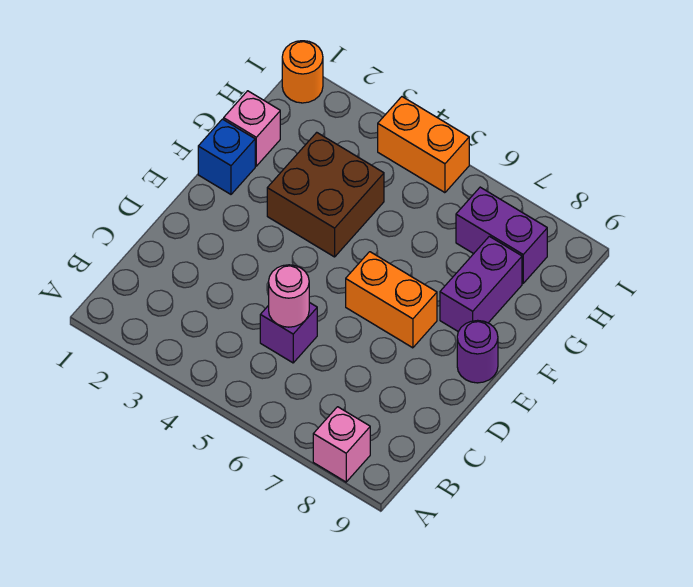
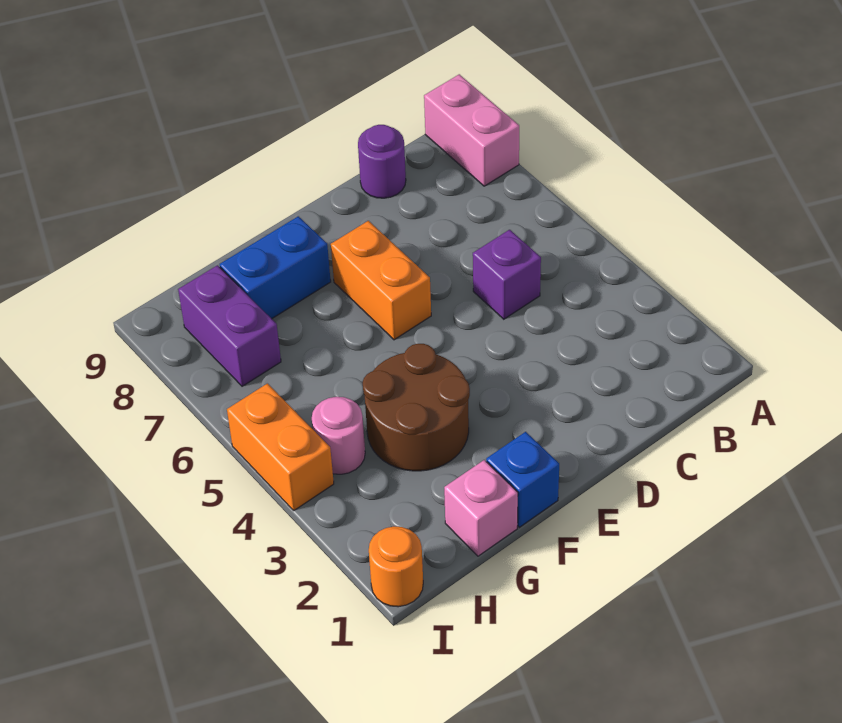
pink 1x1 brick [313,407,370,482] -> pink 1x2 brick [424,74,519,186]
pink 1x1 round brick [269,265,309,327] -> pink 1x1 round brick moved to [312,397,365,474]
purple 1x1 round brick [457,320,498,383] -> purple 1x1 round brick moved to [358,125,406,198]
brown 2x2 brick [267,132,384,257] -> brown 2x2 round brick [363,344,470,471]
purple 1x2 brick [440,236,522,332] -> blue 1x2 brick [220,216,331,319]

